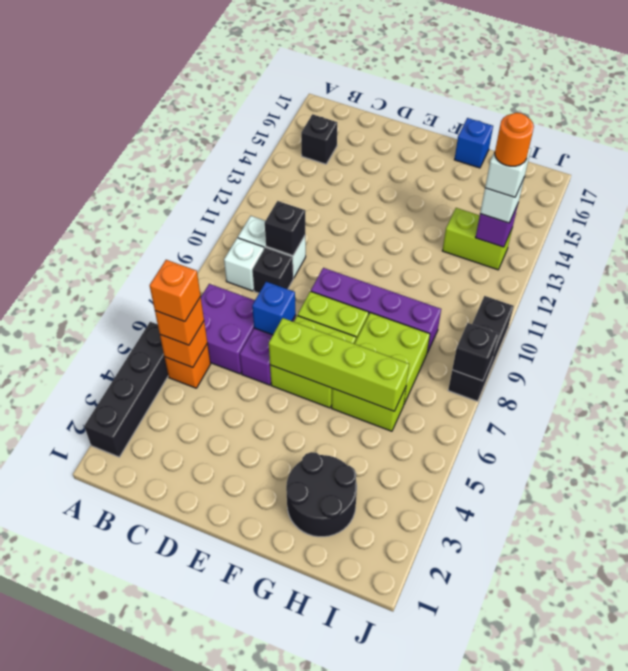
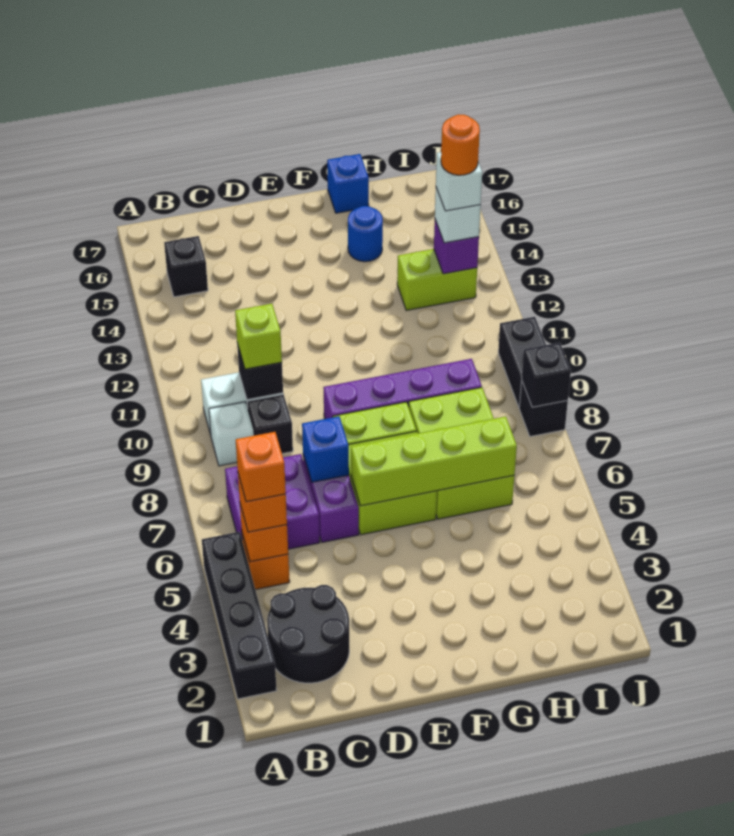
none -> lime 1x1 brick [235,304,282,369]
black 2x2 round brick [286,452,357,537] -> black 2x2 round brick moved to [267,585,349,683]
none -> blue 1x1 round brick [348,206,383,262]

